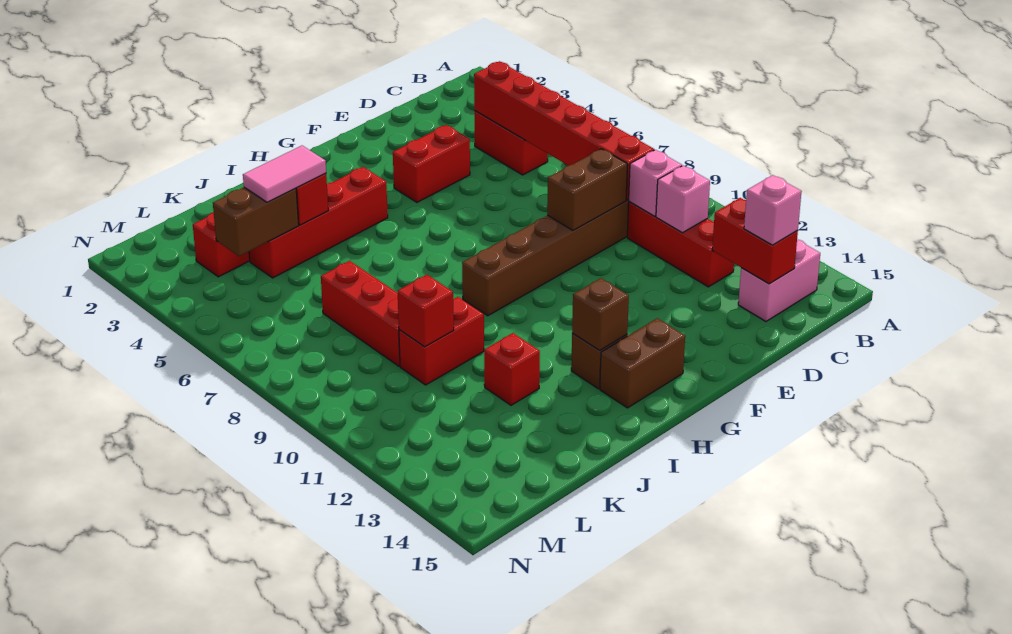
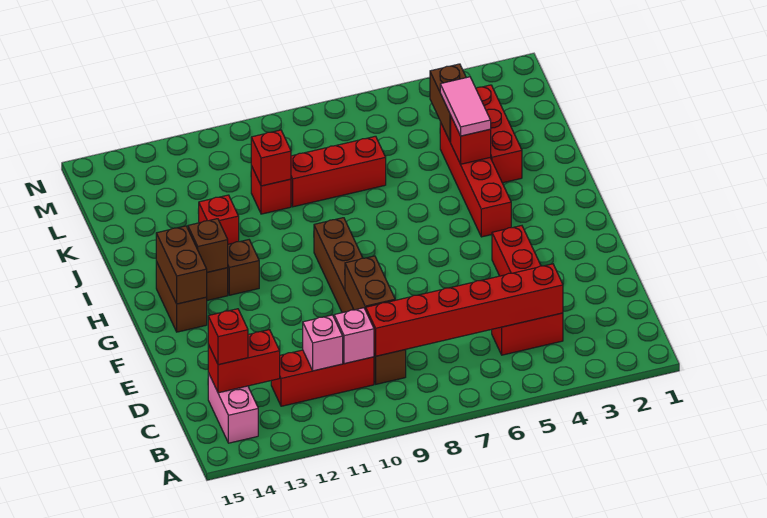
pink 1x1 brick [744,175,802,245] -> red 1x1 brick [208,309,248,365]
none -> brown 1x2 brick [156,226,207,304]
none -> brown 1x1 brick [228,240,259,295]
red 1x2 brick [399,297,484,385] -> red 1x1 brick [251,166,291,214]

